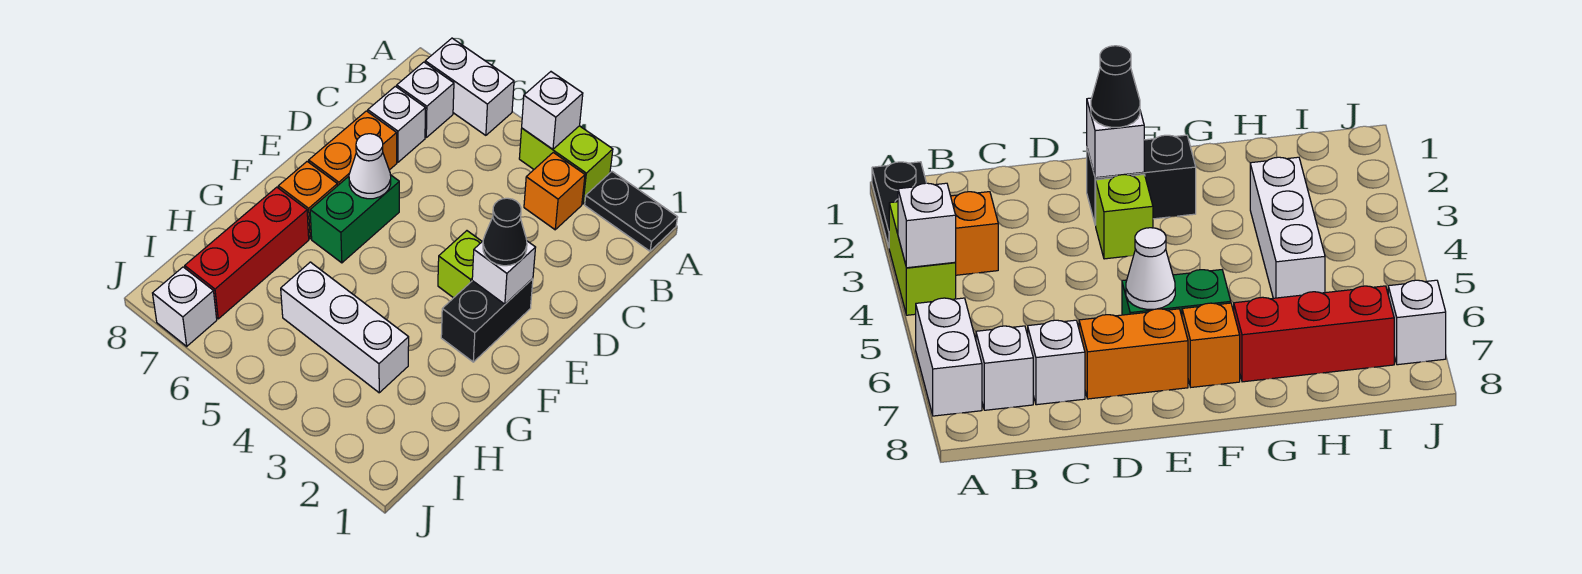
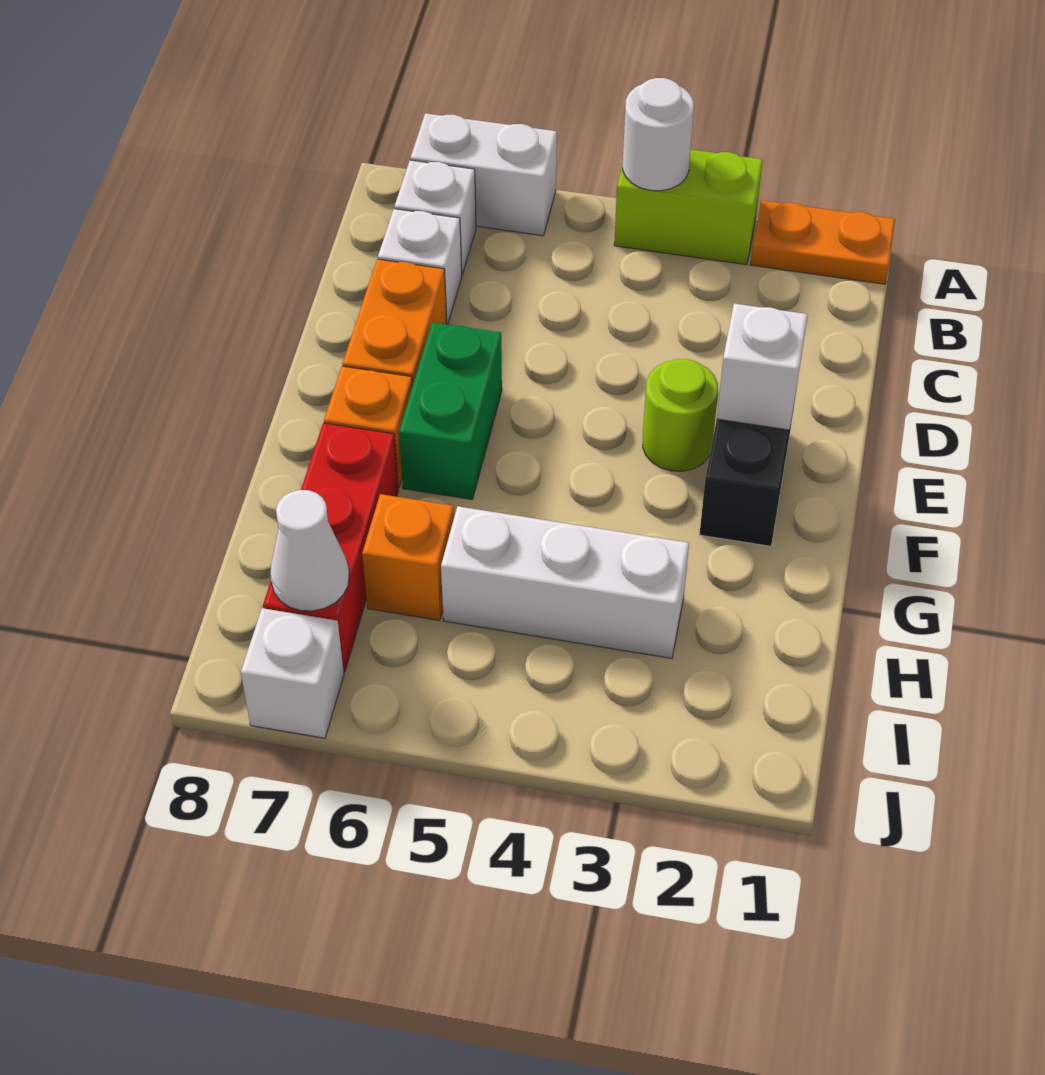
black 1x2 plate [585,172,678,251] -> orange 1x2 plate [751,200,895,284]
white 1x1 brick [522,72,583,149] -> white 1x1 round brick [623,78,694,191]
orange 1x1 brick [524,152,585,230] -> orange 1x1 brick moved to [362,494,454,620]
black 1x1 cone [483,198,527,266] -> none
lime 1x1 brick [438,231,482,298] -> lime 1x1 round brick [643,359,718,471]
white 1x1 cone [349,134,391,199] -> white 1x1 cone moved to [270,490,349,611]

